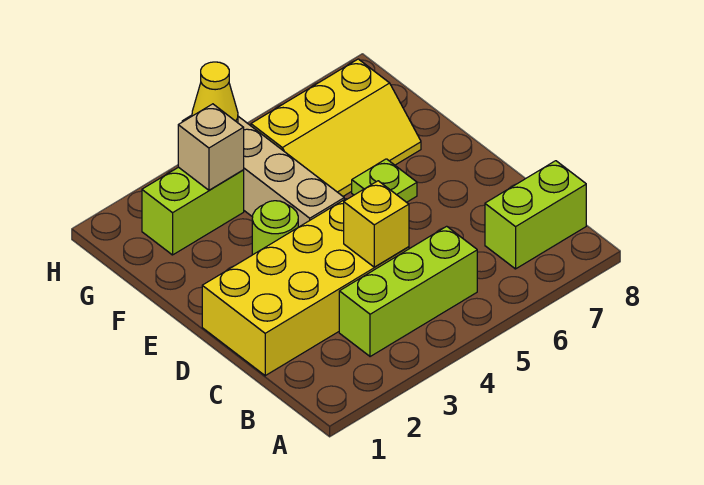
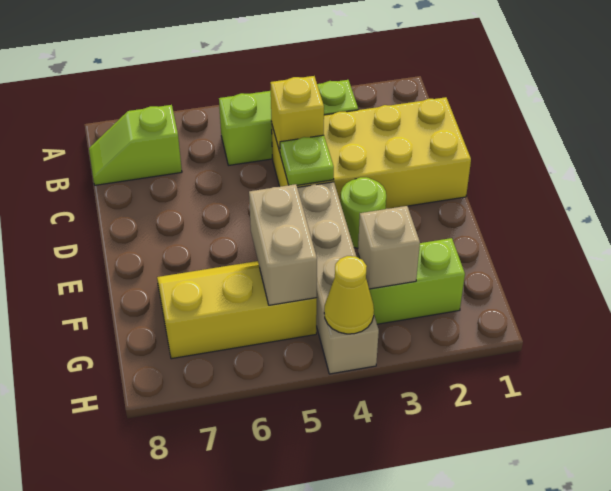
lime 1x2 brick [485,161,586,269] -> lime 1x2 slope [89,105,182,185]
lime 1x1 plate [352,159,417,202] -> lime 1x1 plate moved to [280,135,334,185]
none -> tan 1x2 brick [249,184,317,305]

